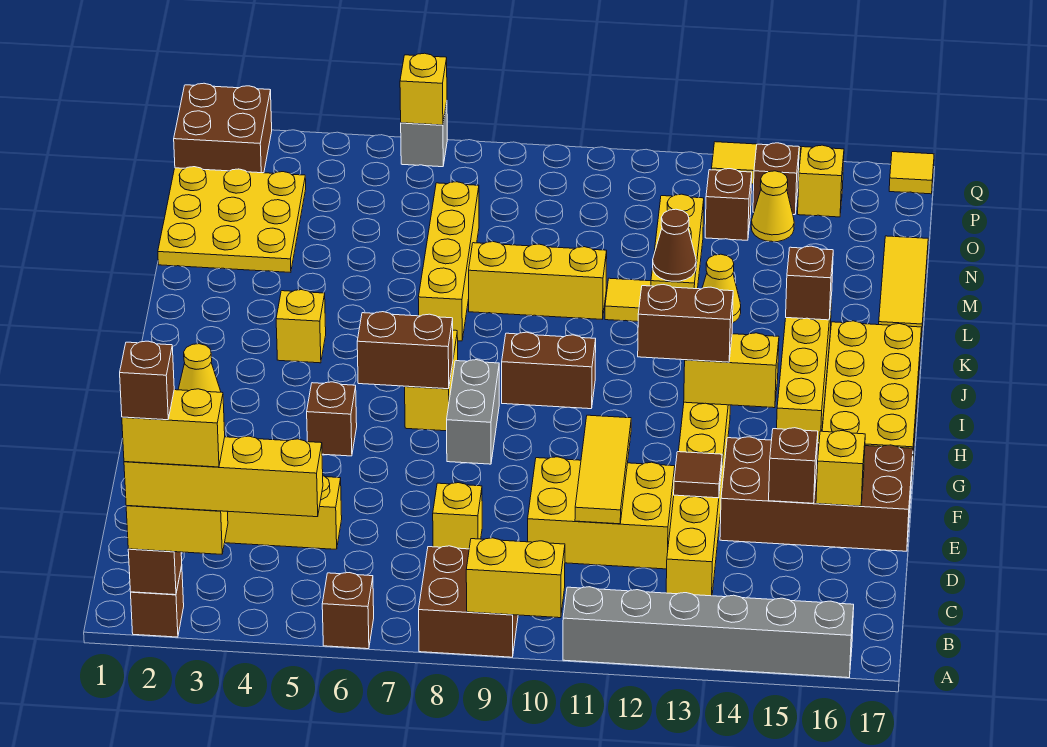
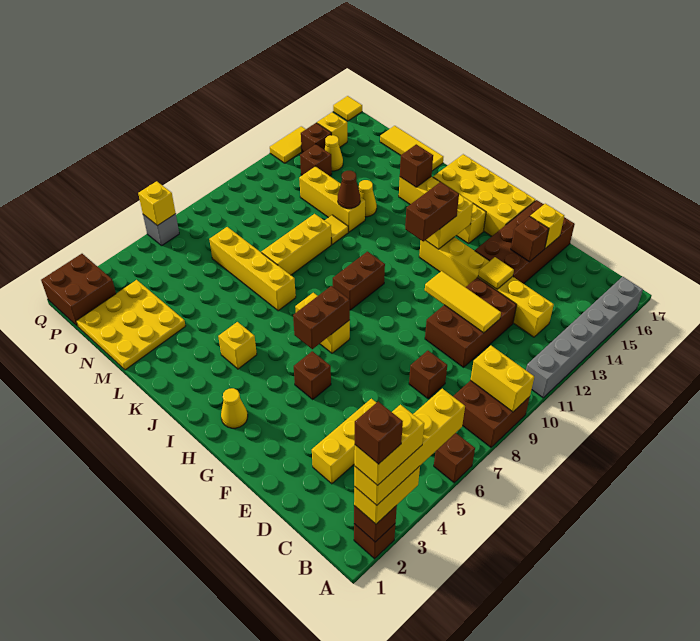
yellow 1x2 brick [466,538,565,618] -> yellow 1x2 brick turned to [471,346,534,412]
yellow 1x1 brick [433,483,482,549] -> brown 1x1 brick [409,351,447,399]
yellow 2x3 brick [528,457,675,569] -> brown 2x3 brick [425,278,517,367]
brown 1x1 tile [674,452,722,498] -> yellow 1x1 tile [478,257,514,289]
grey 1x2 brick [447,360,499,464] -> none

